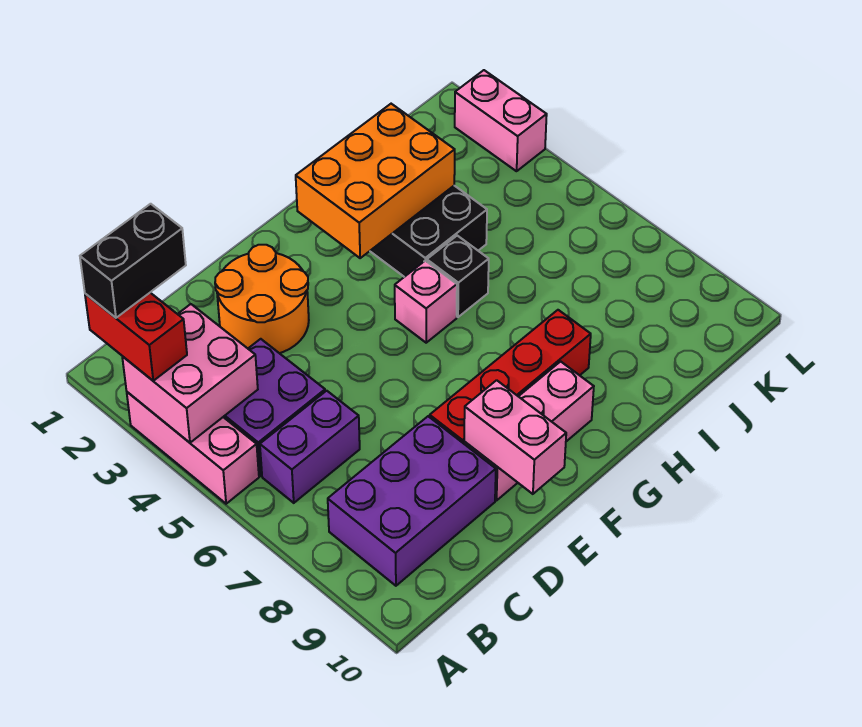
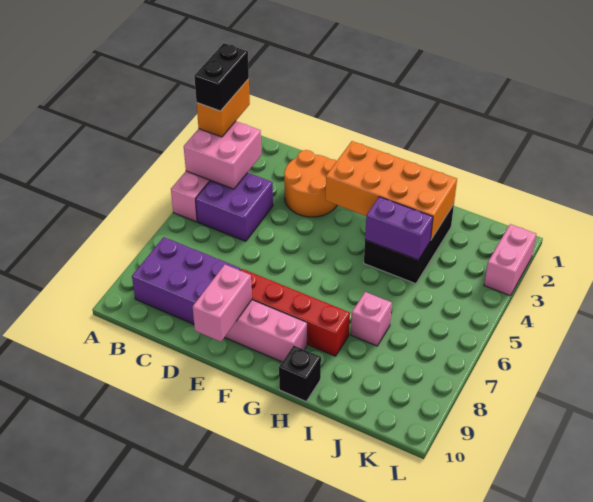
red 1x2 brick [85,293,187,381] -> orange 1x2 brick [197,79,250,137]
black 1x2 brick [80,204,186,318] -> black 1x2 brick turned to [194,43,249,111]
purple 1x2 brick [260,391,360,503] -> purple 1x2 brick moved to [365,197,433,260]
orange 2x3 brick [296,104,455,258] -> orange 2x4 brick [325,141,457,240]
pink 1x1 brick [395,261,457,343] -> pink 1x1 brick moved to [351,292,392,346]
black 1x1 brick [427,236,489,317] -> black 1x1 brick moved to [279,346,321,401]

